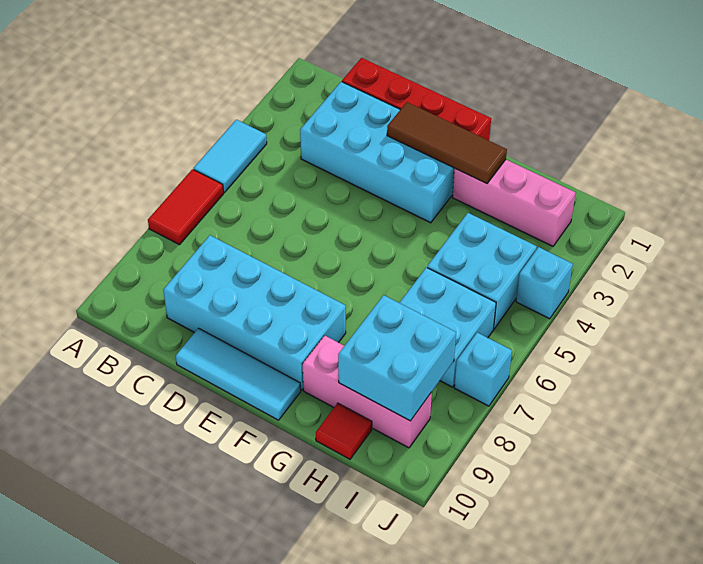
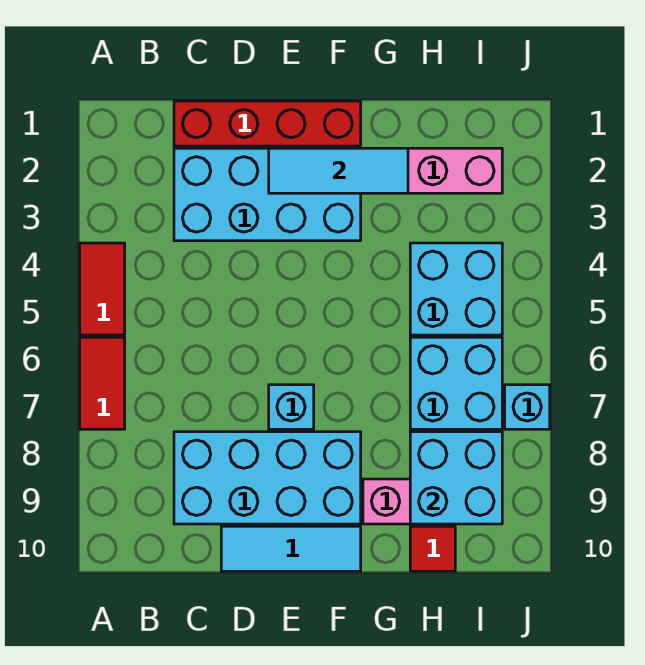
cyan 1x2 tile [193,120,267,193] -> red 1x2 tile [80,243,125,335]
brown 1x3 tile [387,102,507,184] -> cyan 1x3 tile [269,148,408,193]
cyan 1x1 brick [516,247,573,319] -> cyan 1x1 brick moved to [269,385,314,429]

